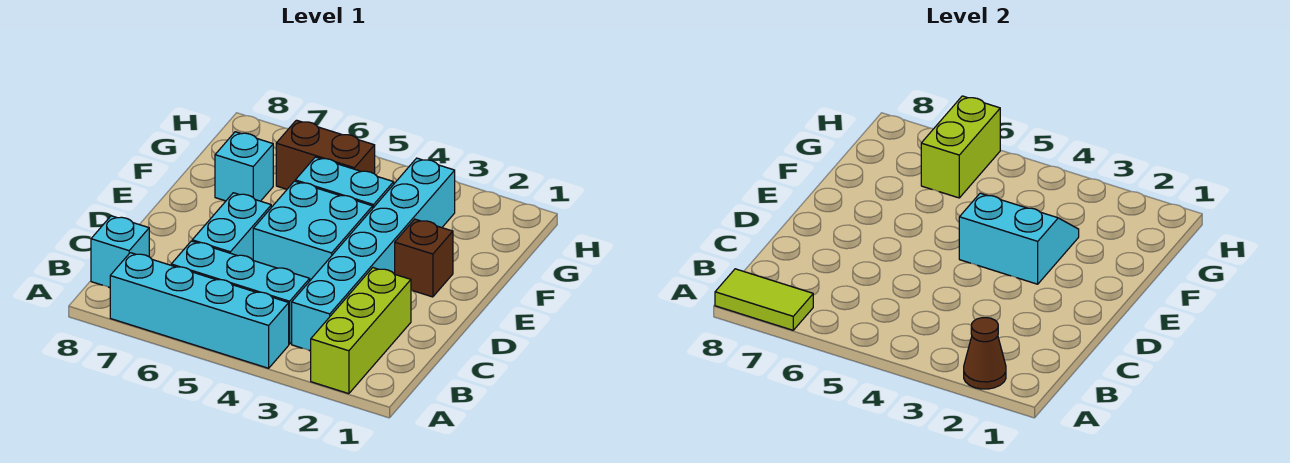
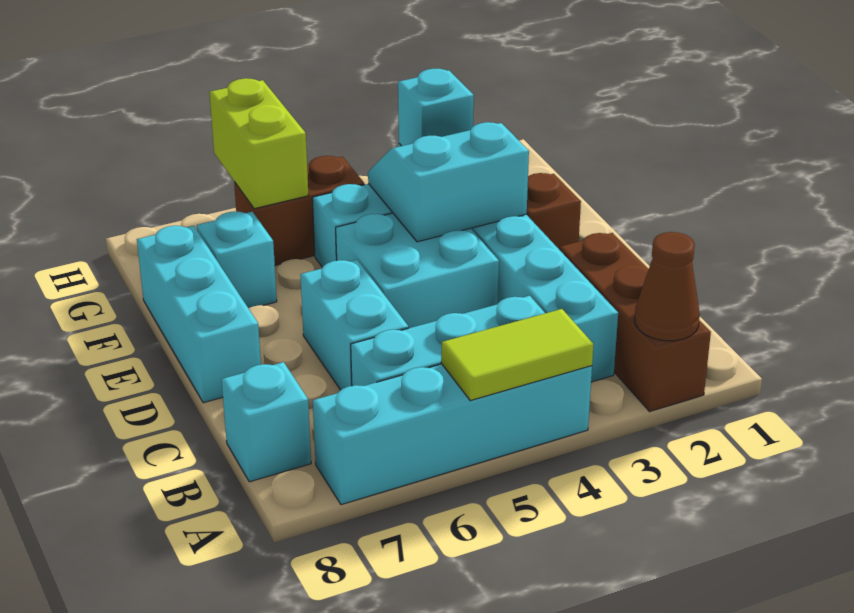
lime 1x3 brick [311,268,411,394] -> brown 1x3 brick [560,233,711,412]
lime 1x2 tile [715,269,813,330] -> lime 1x2 tile moved to [441,309,594,401]
none -> cyan 1x3 brick [137,226,261,403]
none -> cyan 1x1 brick [398,69,474,146]

